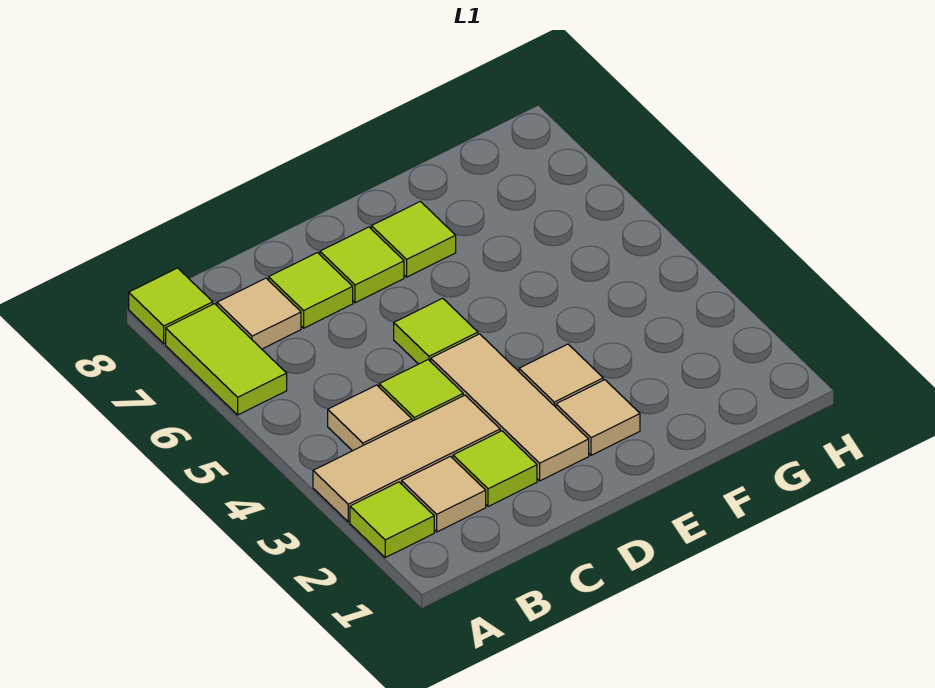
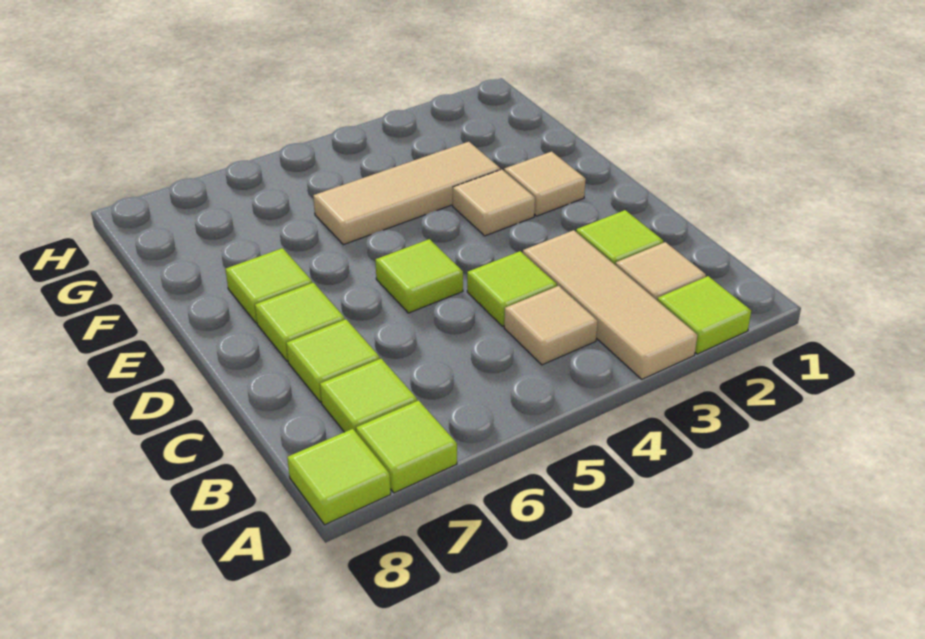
lime 1x2 tile [166,304,287,415] -> lime 1x1 tile [356,400,457,493]
tan 1x1 tile [217,278,301,349] -> lime 1x1 tile [320,359,417,432]
tan 1x3 tile [431,334,589,481] -> tan 1x3 tile moved to [313,142,500,245]

